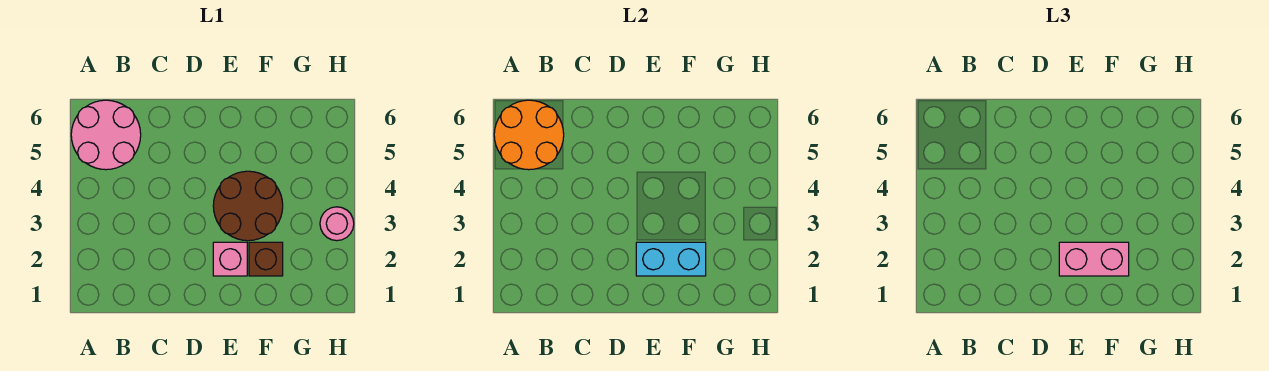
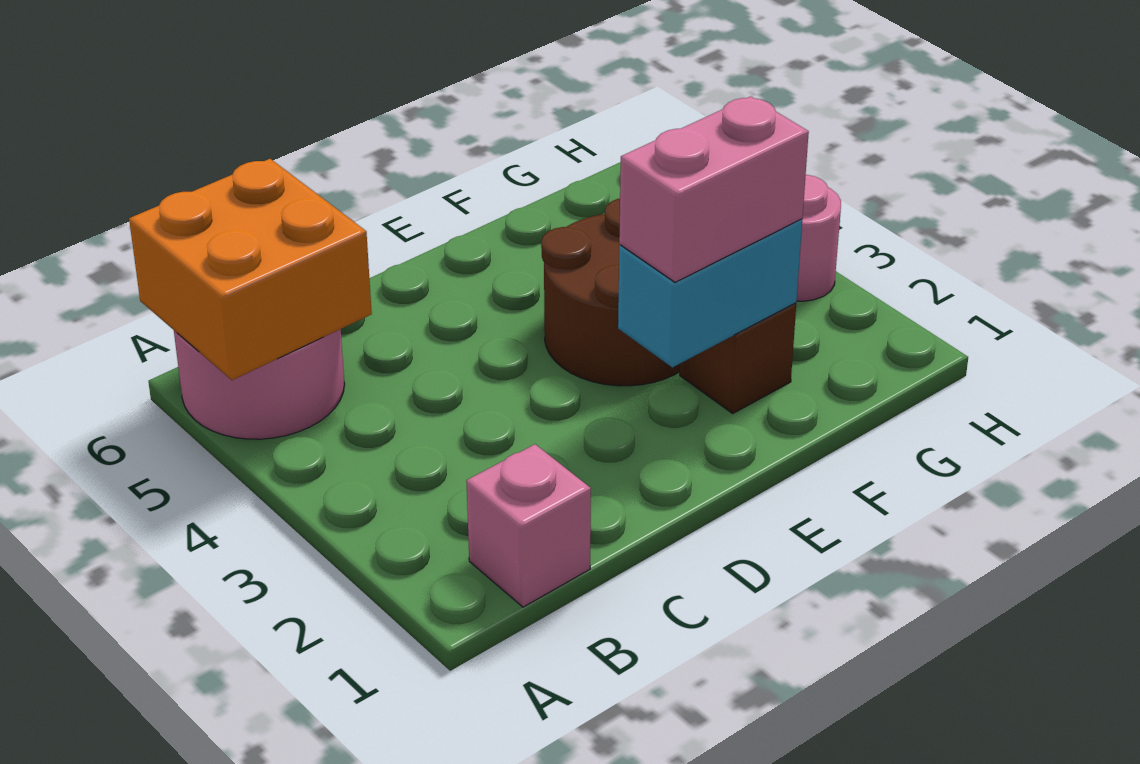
orange 2x2 round brick [494,100,564,170] -> orange 2x2 brick [129,159,372,380]
pink 1x1 brick [213,242,247,276] -> pink 1x1 brick moved to [466,444,591,607]

